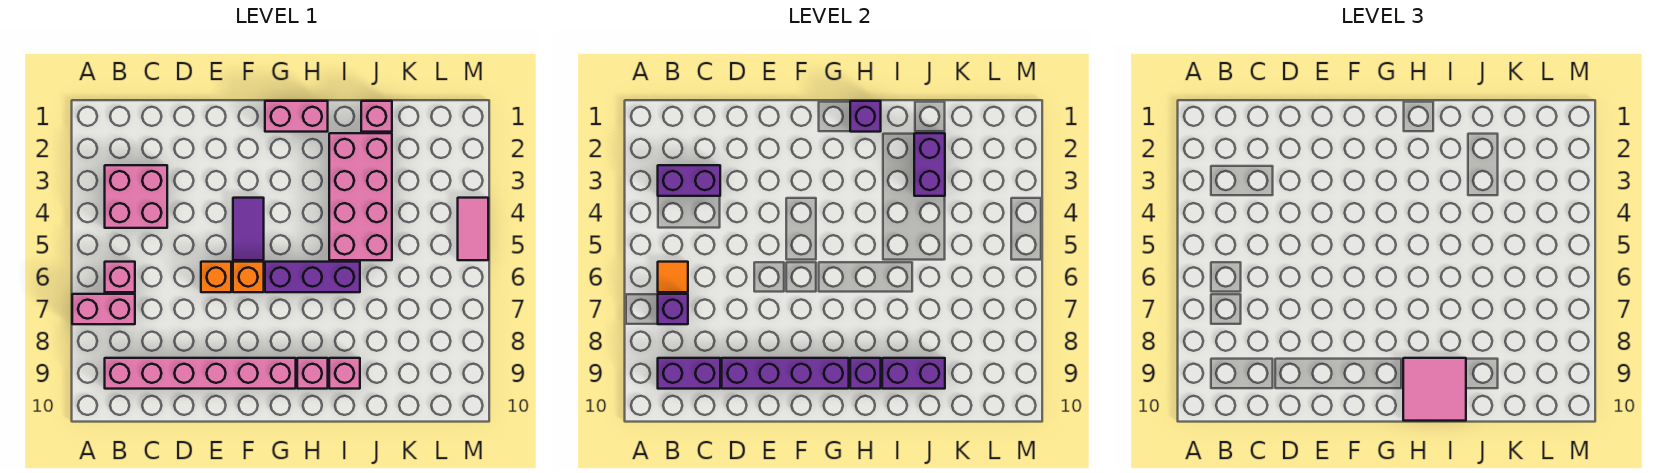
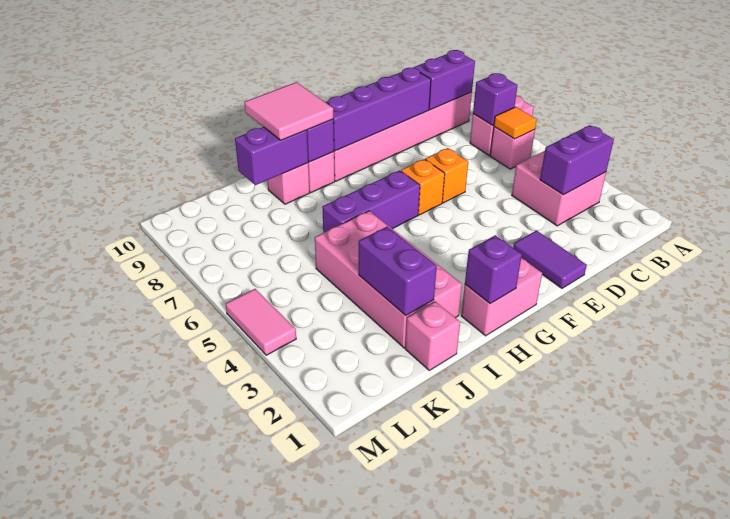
purple 1x2 tile [233,198,264,260] -> purple 1x2 tile moved to [513,231,587,288]

